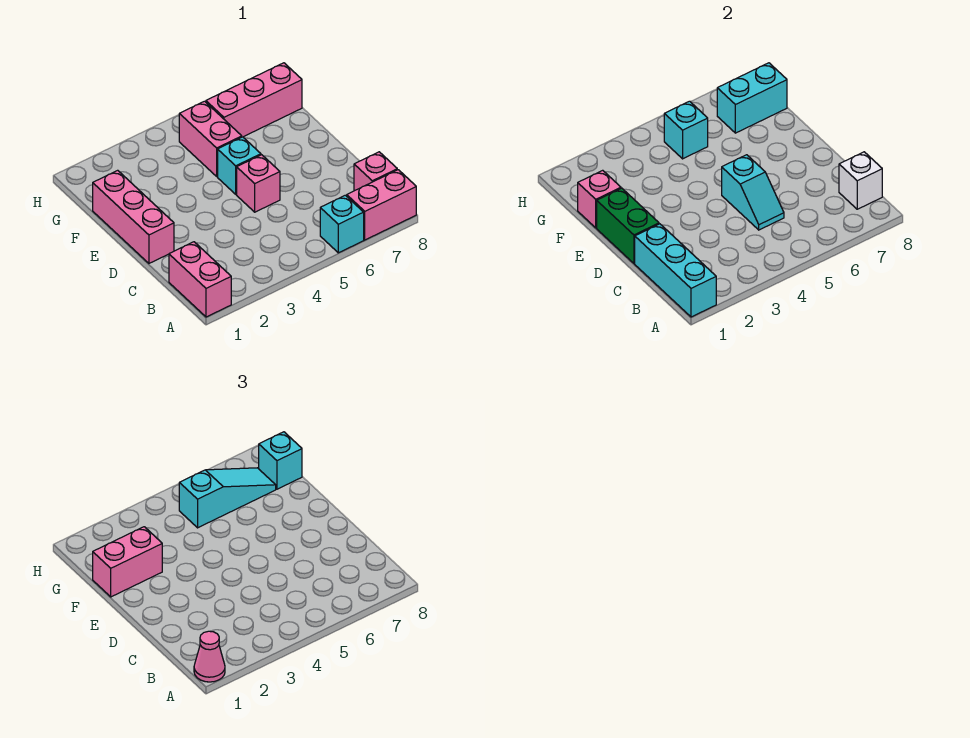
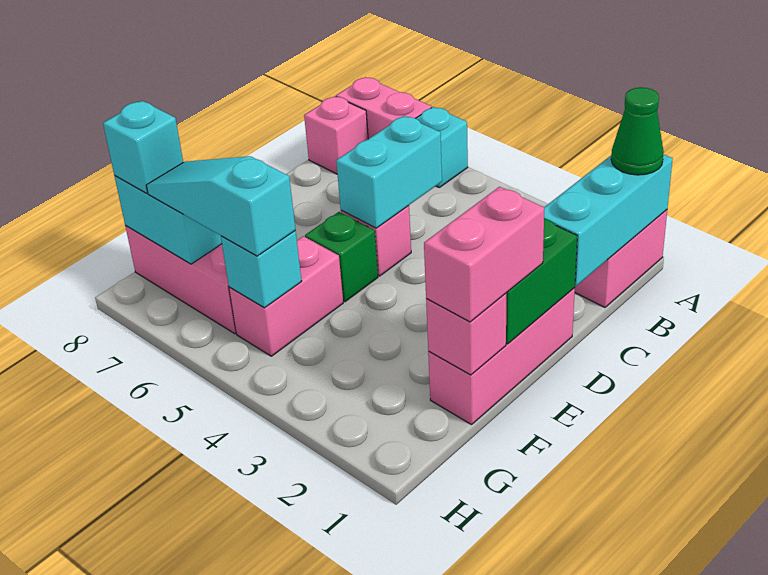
pink 1x1 cone [194,631,225,682] -> green 1x1 cone [611,87,664,175]
white 1x1 brick [839,152,882,209] -> none
cyan 1x2 slope [722,155,784,230] -> cyan 1x2 brick [336,116,442,228]
cyan 1x1 brick [218,137,261,194] -> green 1x1 brick [305,212,378,302]
pink 1x2 brick [93,527,162,597] -> pink 1x2 brick turned to [424,187,544,322]

